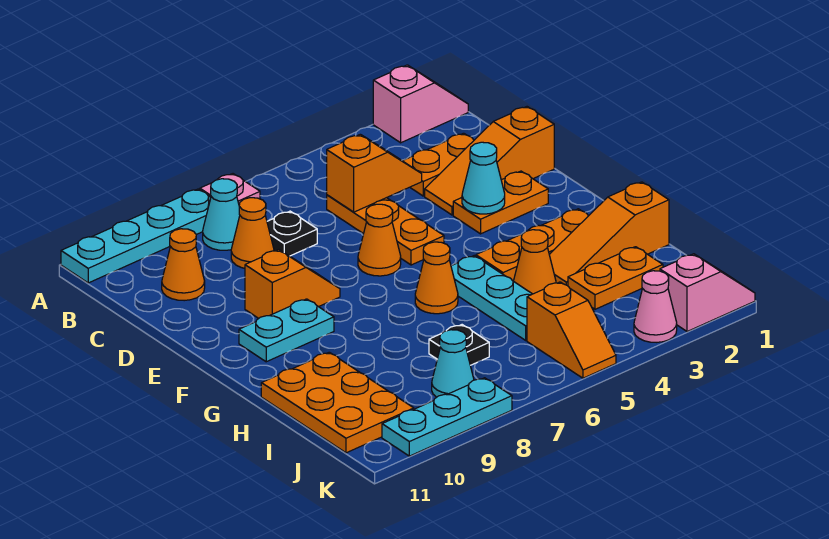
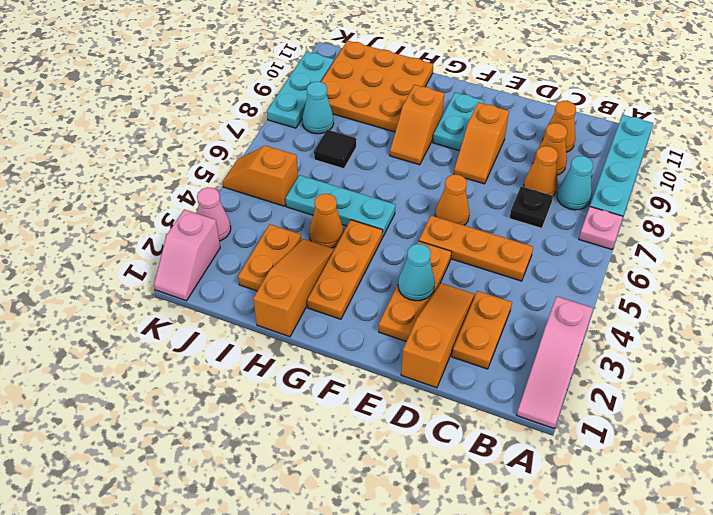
pink 1x2 slope [373,65,468,143] -> pink 1x3 slope [517,296,593,428]
orange 1x2 slope [327,134,422,212] -> orange 1x2 slope moved to [390,85,444,165]
orange 1x2 plate [453,171,548,234] -> orange 1x3 plate [379,241,452,342]
orange 1x1 cone [415,242,458,314] -> orange 1x1 cone moved to [533,123,567,175]
orange 2x3 plate [261,352,414,453] -> orange 3x3 plate [321,41,433,132]
black 1x1 plate [429,325,489,365] -> black 1x1 tile [314,130,356,169]

